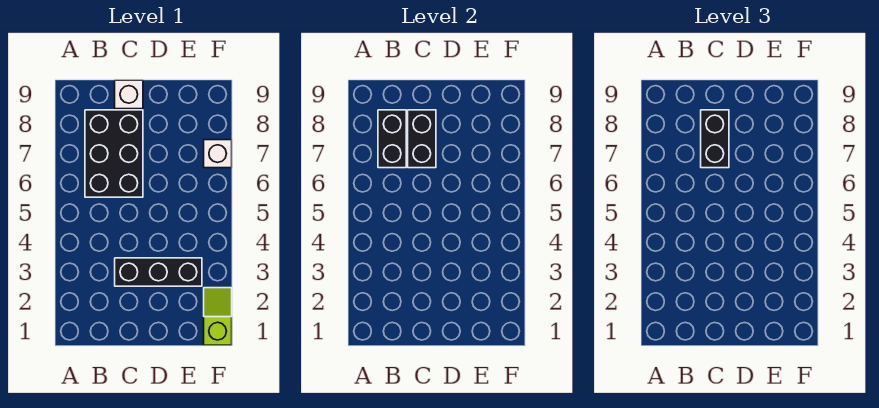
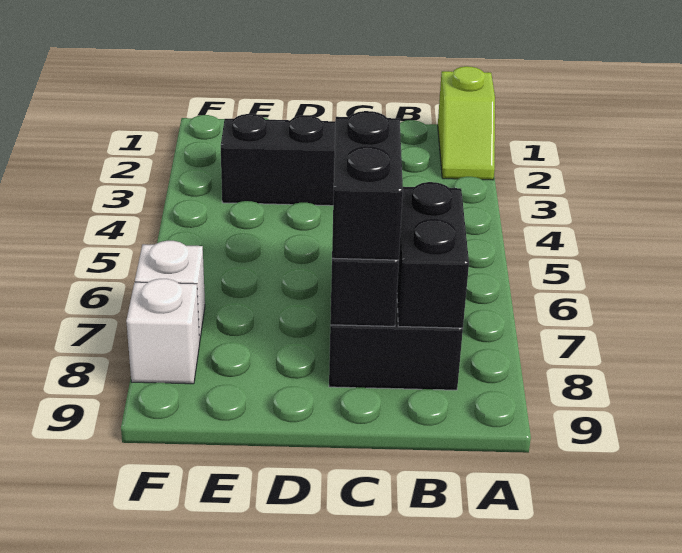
white 1x1 brick [115,80,143,109] -> white 1x1 brick moved to [126,279,200,384]
lime 1x2 slope [204,288,232,345] -> lime 1x2 slope moved to [438,66,495,180]

